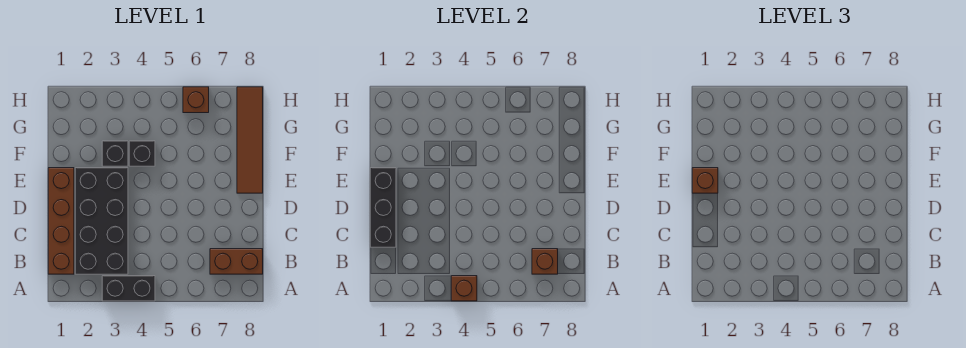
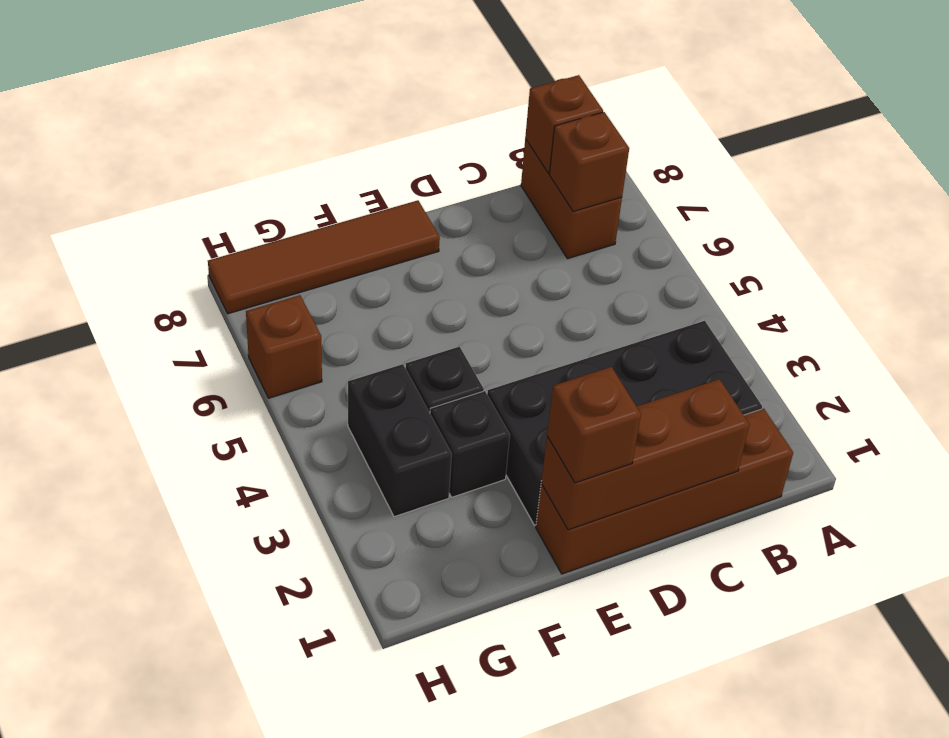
black 1x2 brick [102,276,155,301] -> black 1x2 brick moved to [348,364,452,517]
brown 1x1 brick [451,276,477,301] -> brown 1x1 brick moved to [525,75,603,173]
black 1x3 brick [370,168,396,247] -> brown 1x3 brick [541,379,750,530]

